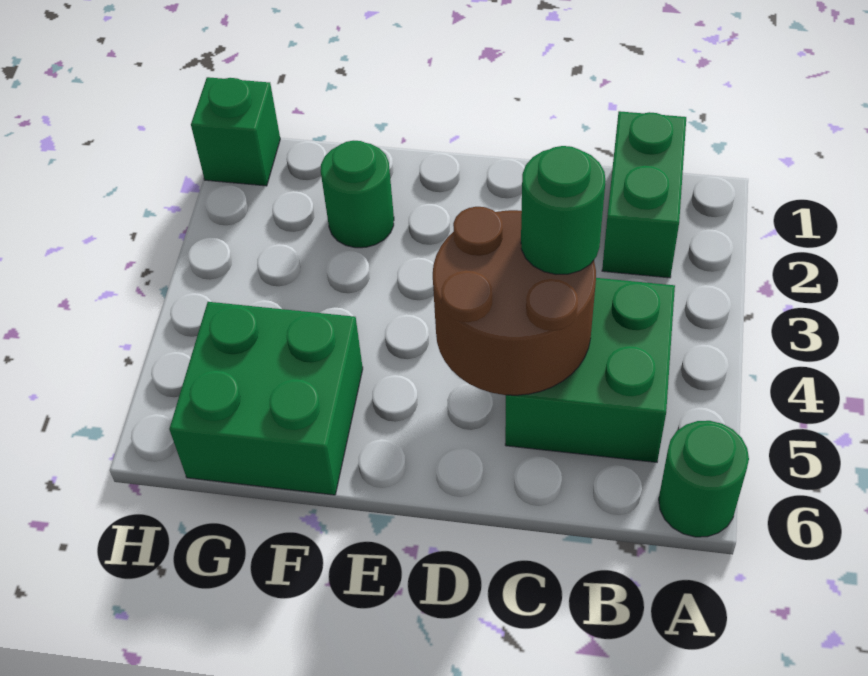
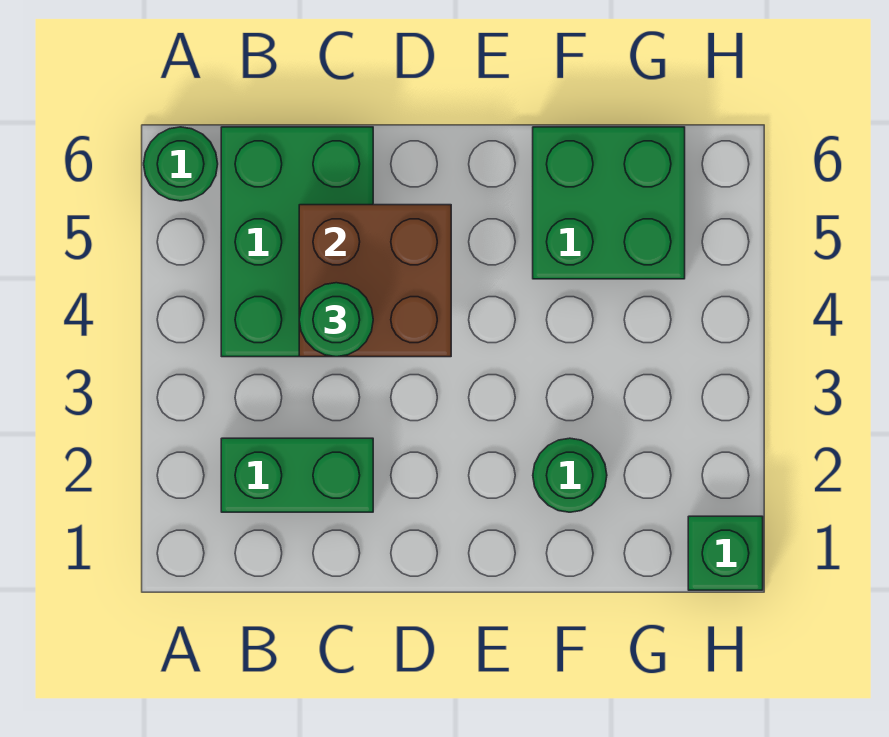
green 1x2 brick [602,111,686,278] -> green 1x2 brick turned to [221,438,373,512]
green 2x2 brick [505,278,675,462] -> green 2x3 brick [221,127,373,357]
brown 2x2 round brick [433,207,596,395] -> brown 2x2 brick [299,205,451,357]

